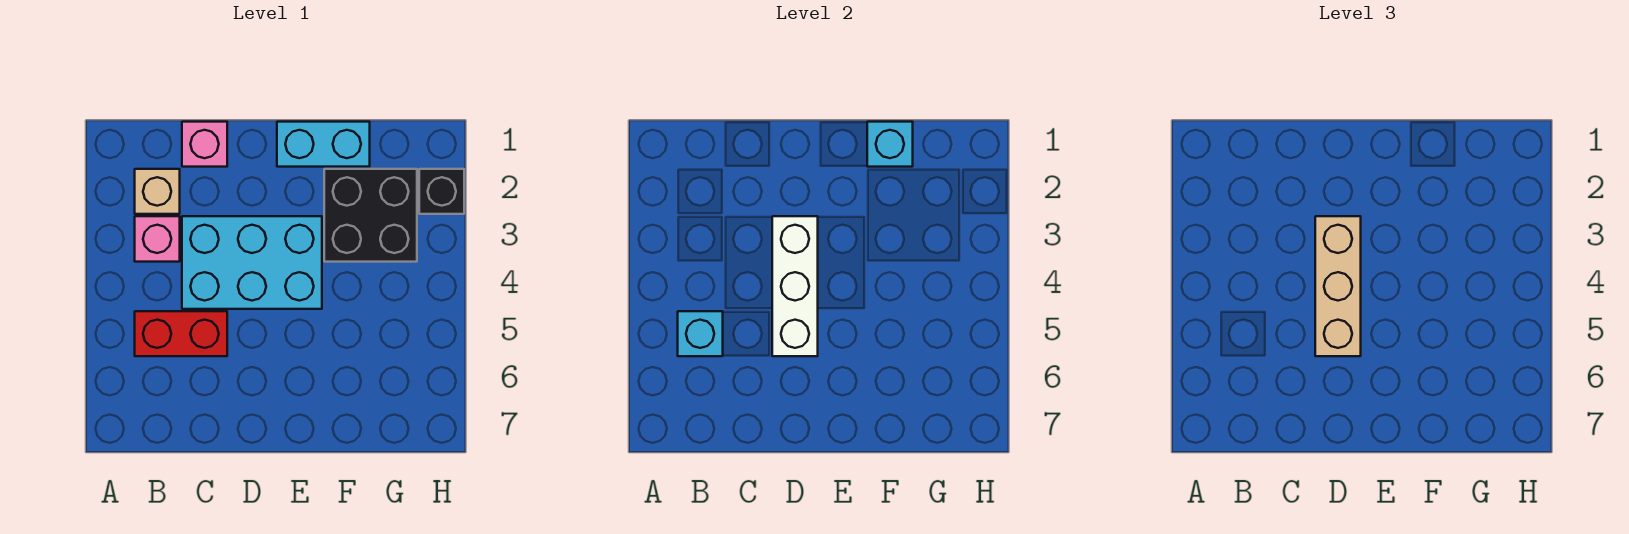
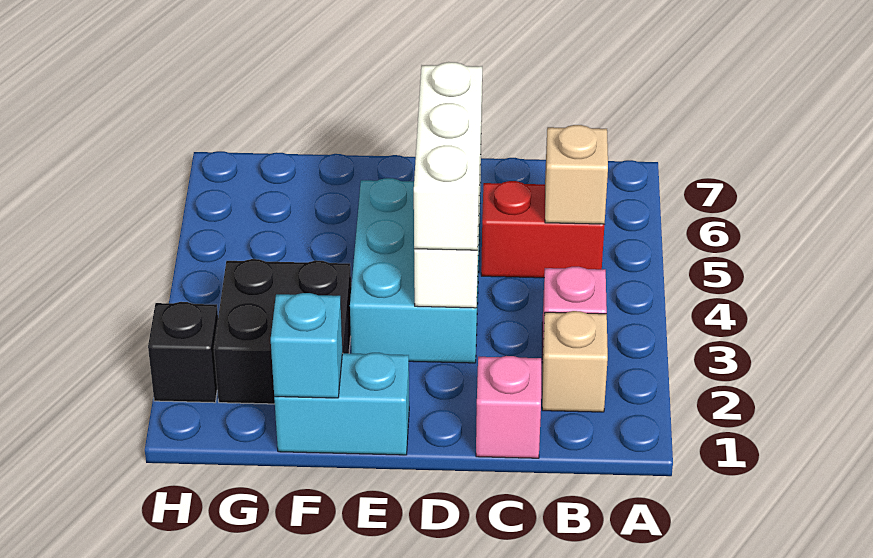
cyan 1x1 brick [678,311,723,356] -> tan 1x1 brick [545,125,608,224]
cyan 2x3 brick [182,216,322,309] -> cyan 2x3 brick turned to [350,178,480,363]
tan 1x3 brick [1315,216,1361,356] -> white 1x3 brick [414,62,482,250]

